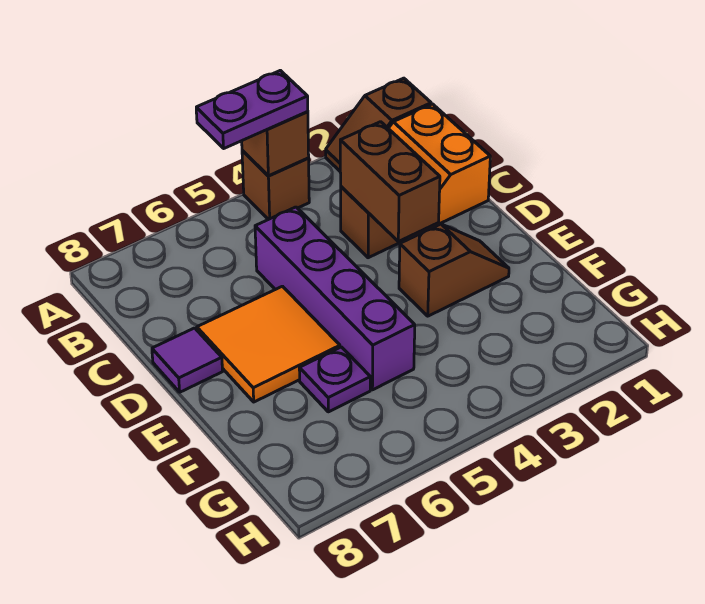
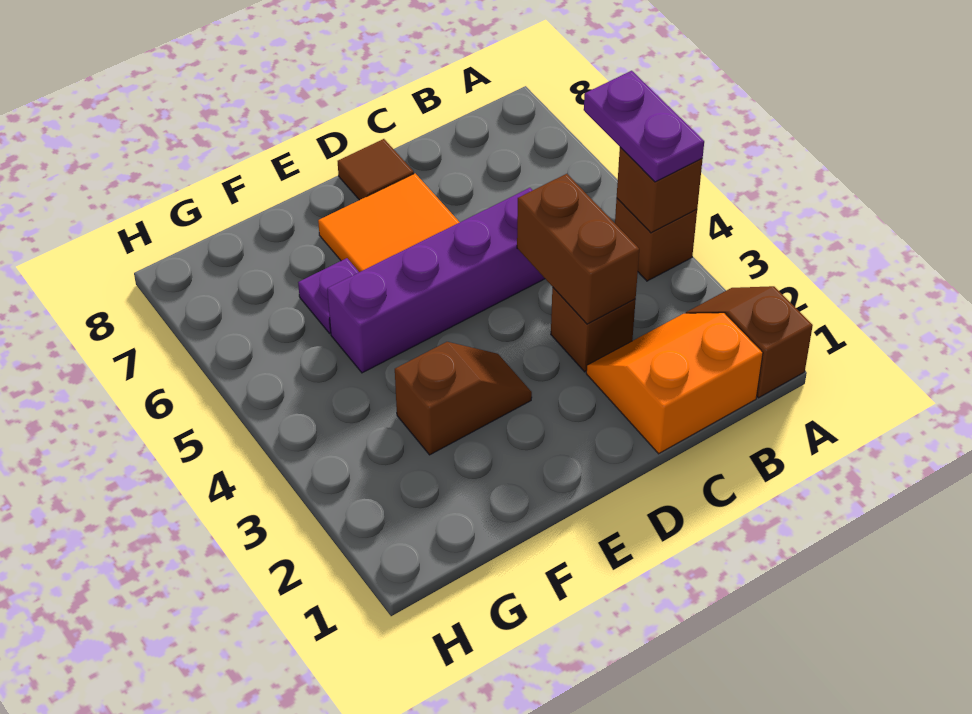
brown 1x2 brick [340,122,440,241] -> brown 1x2 brick turned to [517,174,639,324]
purple 1x1 tile [152,328,222,392] -> brown 1x1 tile [338,139,414,200]
brown 1x2 slope [399,224,509,316] -> brown 1x2 slope turned to [395,342,532,455]

